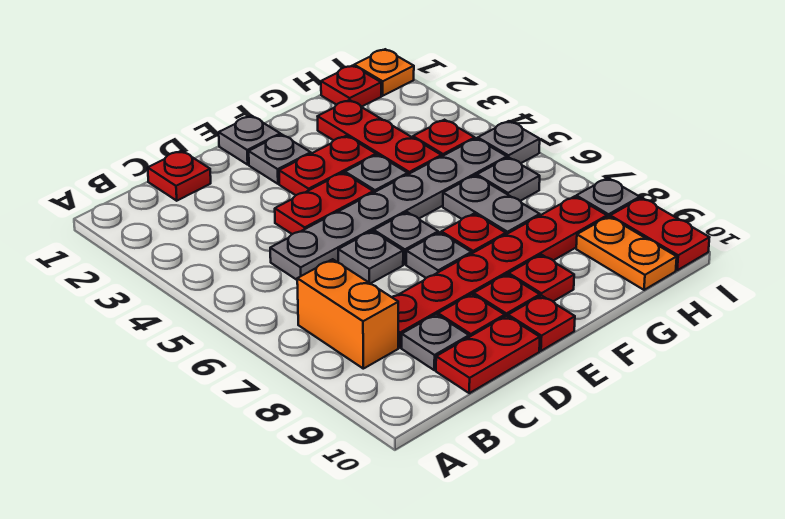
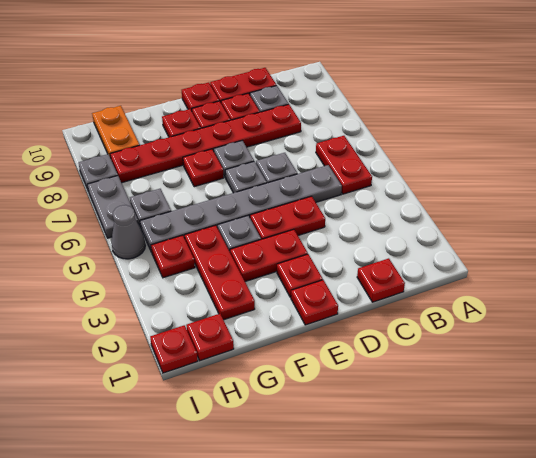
orange 1x2 brick [297,259,398,369] -> none
grey 1x1 plate [219,116,280,165] -> red 1x1 plate [291,280,338,325]
grey 1x1 plate [249,134,311,184] -> red 1x1 plate [277,254,323,298]
grey 1x2 plate [443,175,540,234] -> grey 1x2 plate moved to [87,176,139,238]
orange 1x1 plate [354,49,414,96] -> red 1x1 plate [150,325,198,373]
grey 1x1 plate [478,121,540,163] -> grey 1x1 cone [111,205,145,259]
red 1x2 plate [610,198,710,270] -> red 1x2 plate moved to [316,136,372,194]

